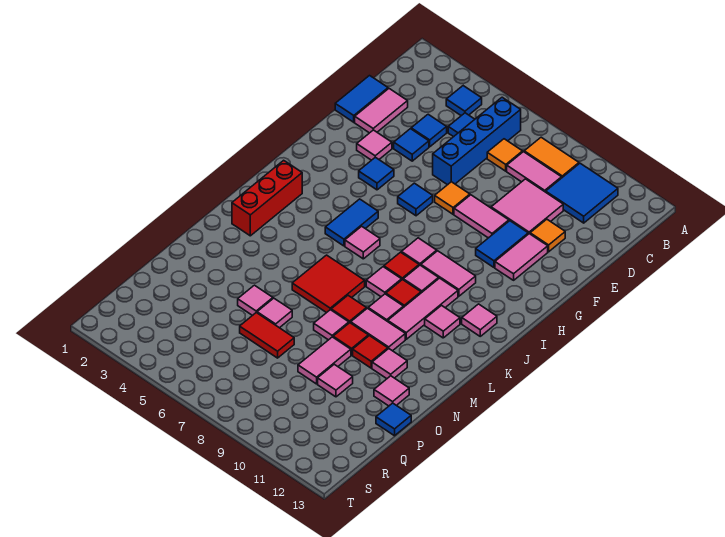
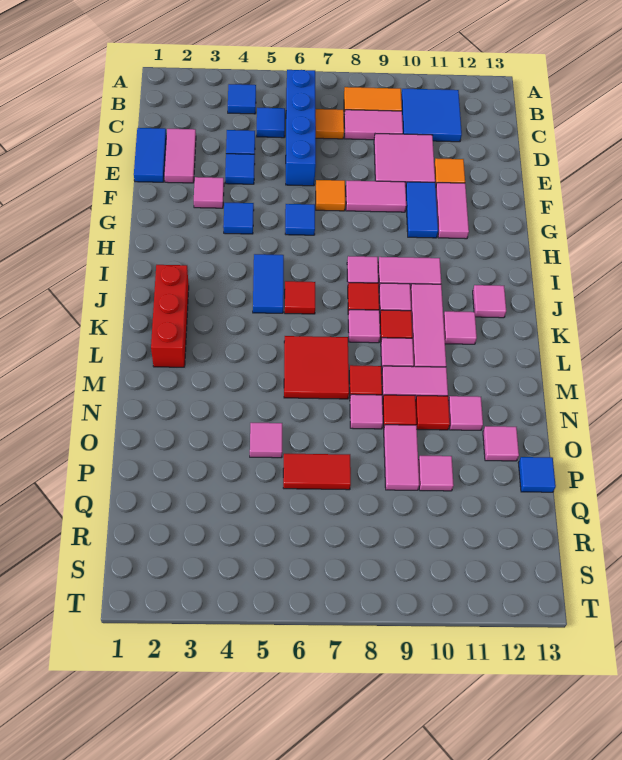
pink 1x1 tile [345,226,380,259] -> red 1x1 tile [285,281,315,314]
pink 1x1 tile [257,298,292,328] -> none

